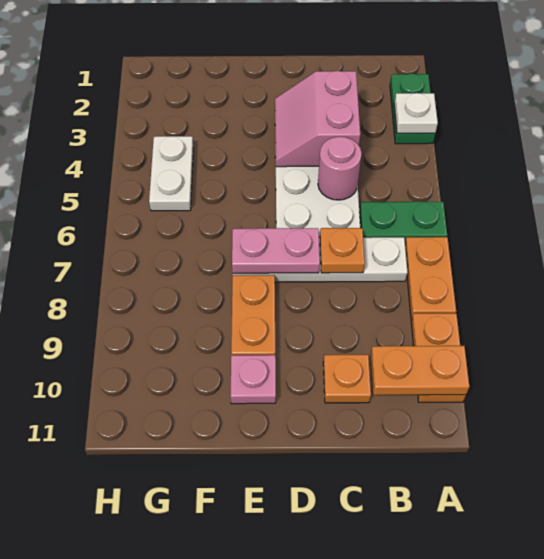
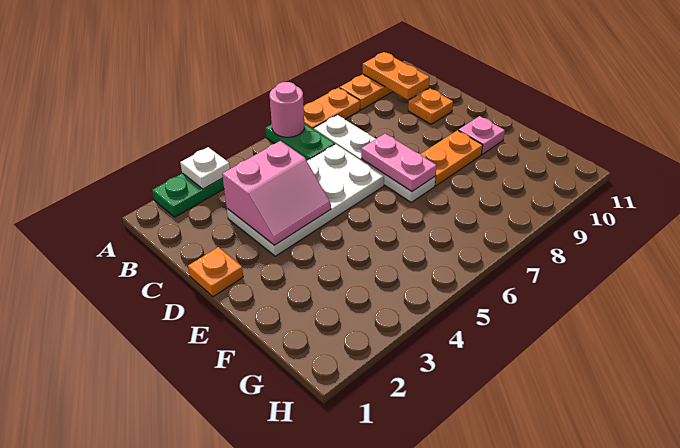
pink 1x1 round brick [318,137,362,200] -> pink 1x1 round brick moved to [270,82,304,137]
orange 1x1 plate [320,228,365,273] -> orange 1x1 plate moved to [188,247,243,297]
white 1x2 plate [149,136,193,211] -> none

